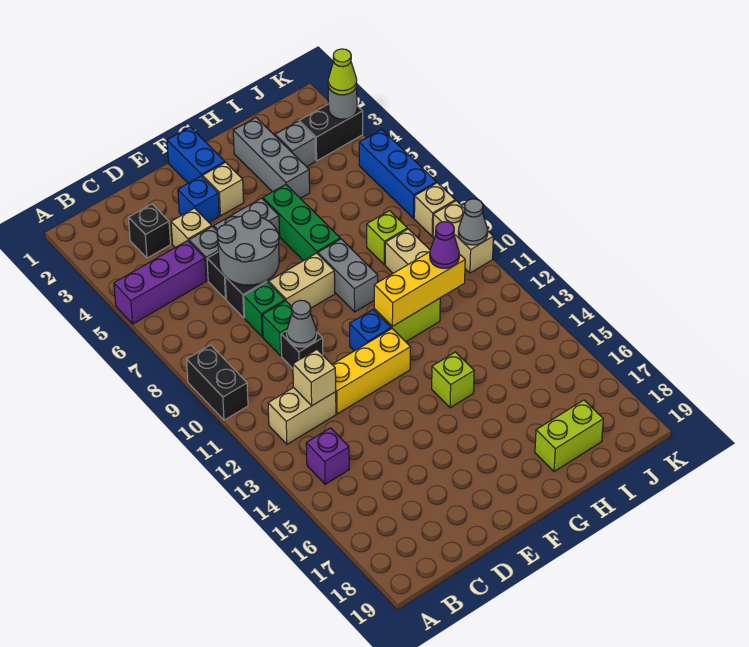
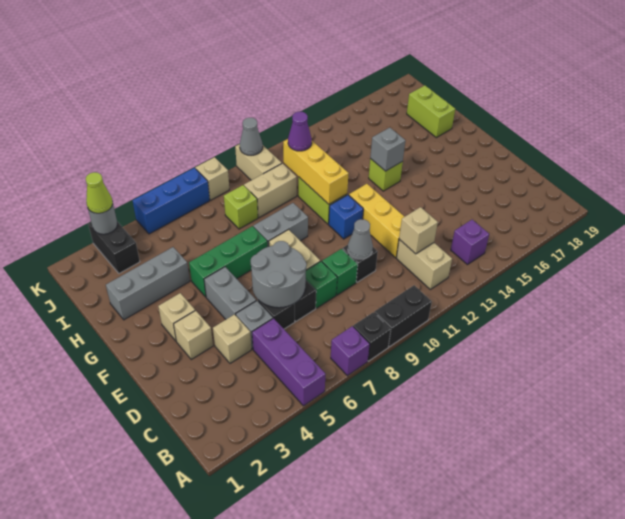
none -> purple 1x1 brick [331,326,370,376]
black 1x1 brick [129,204,170,258] -> black 1x1 brick moved to [353,312,391,361]
blue 1x1 brick [178,176,219,222] -> tan 1x1 brick [174,311,213,359]
blue 1x2 brick [167,127,225,183] -> none
grey 1x1 brick [275,121,315,167] -> grey 1x1 brick moved to [370,128,405,171]
tan 1x2 brick [433,201,493,273] -> tan 1x2 brick turned to [235,144,282,180]

